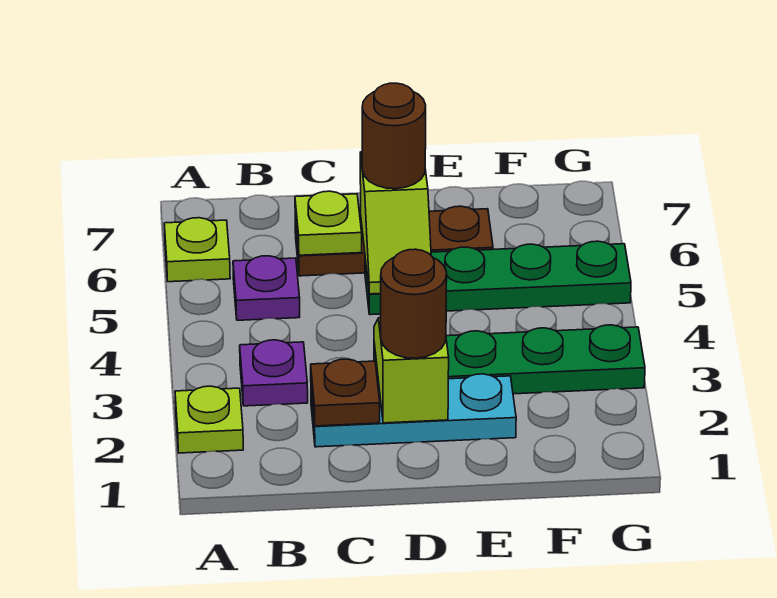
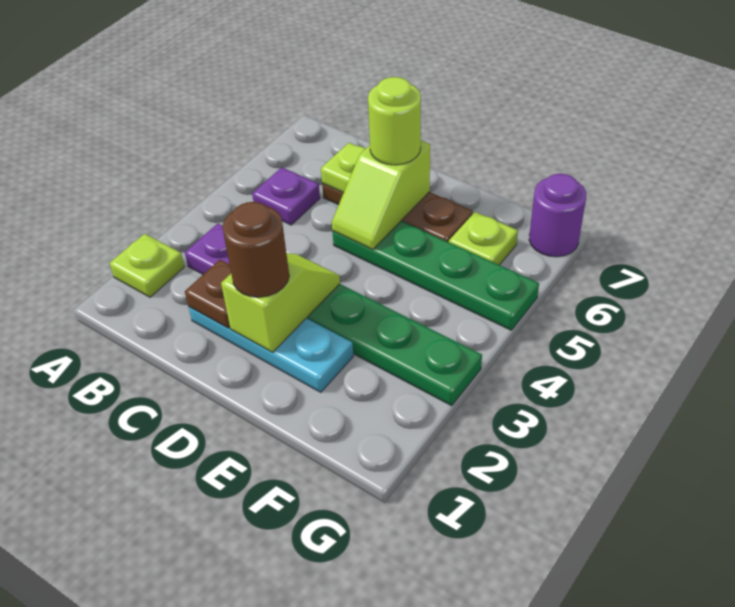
lime 1x1 plate [164,218,230,282] -> lime 1x1 plate moved to [449,212,518,265]
brown 1x1 round brick [362,83,426,189] -> lime 1x1 round brick [368,77,421,165]
none -> purple 1x1 round brick [529,174,586,257]

